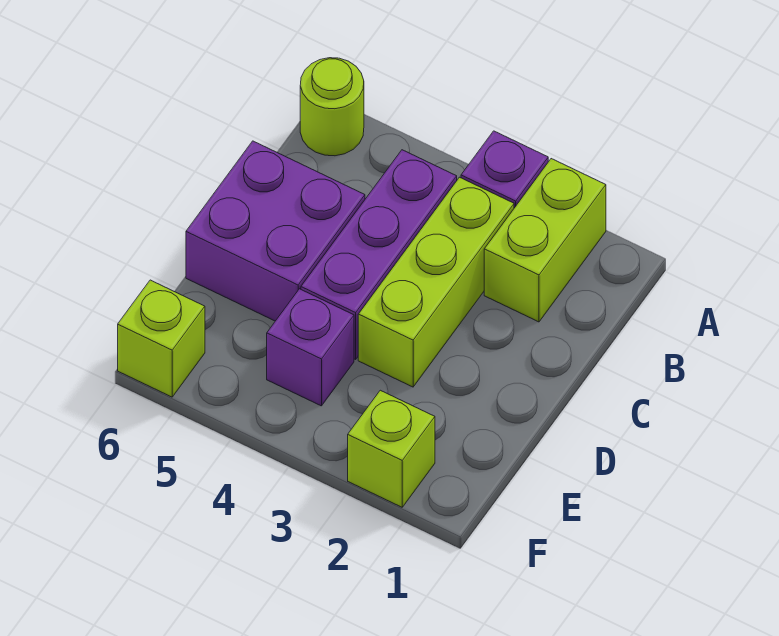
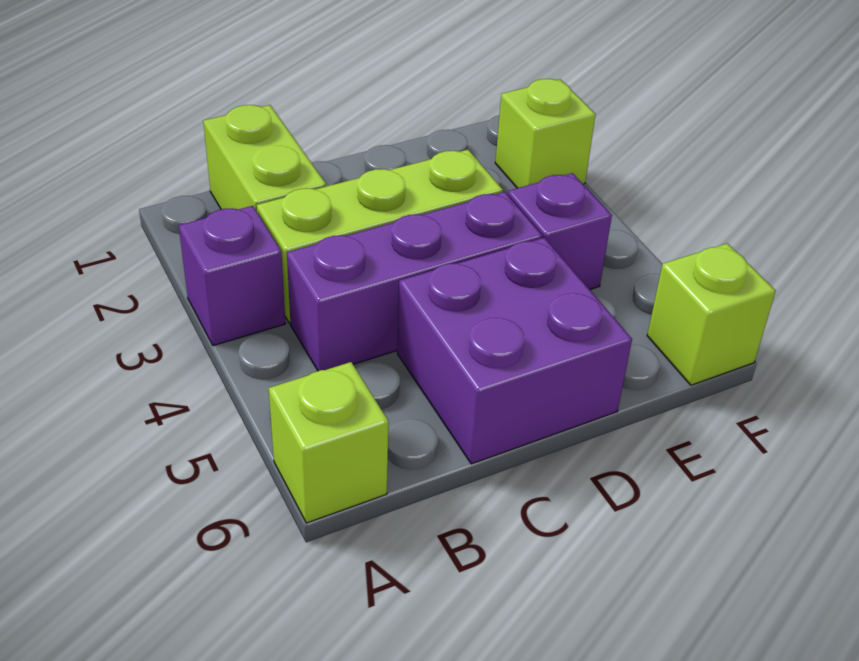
lime 1x2 brick [484,159,606,322] -> lime 1x2 brick turned to [203,105,326,211]
lime 1x1 round brick [300,58,364,156] -> lime 1x1 brick [269,362,388,523]

